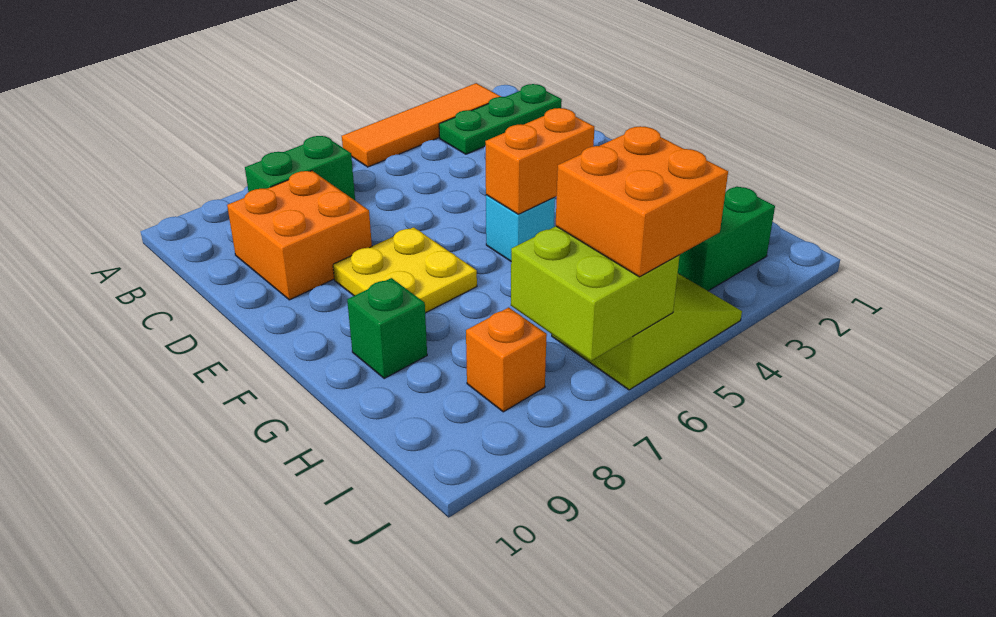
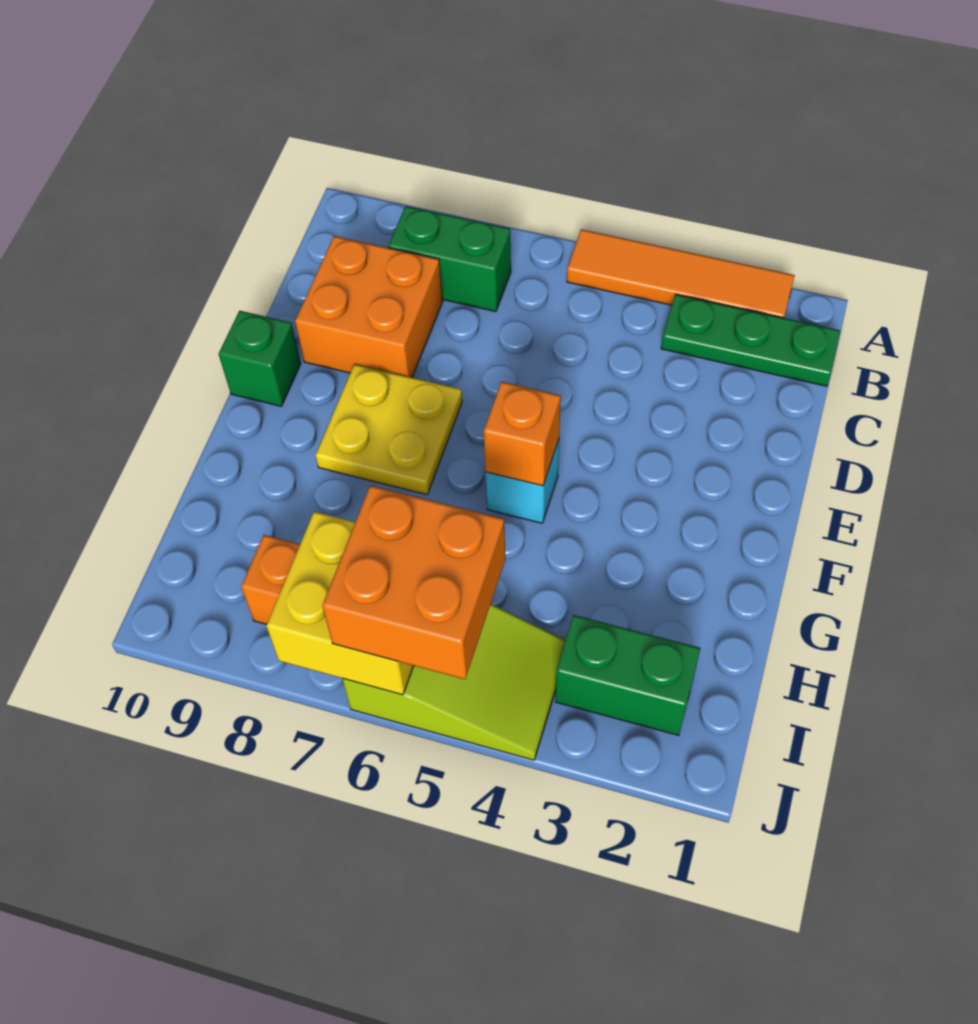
orange 1x2 brick [485,108,594,214] -> orange 1x1 brick [484,382,561,486]
green 1x1 brick [347,278,427,379] -> green 1x1 brick moved to [219,311,301,406]
lime 2x2 brick [511,226,680,361] -> yellow 2x2 brick [266,512,413,695]

